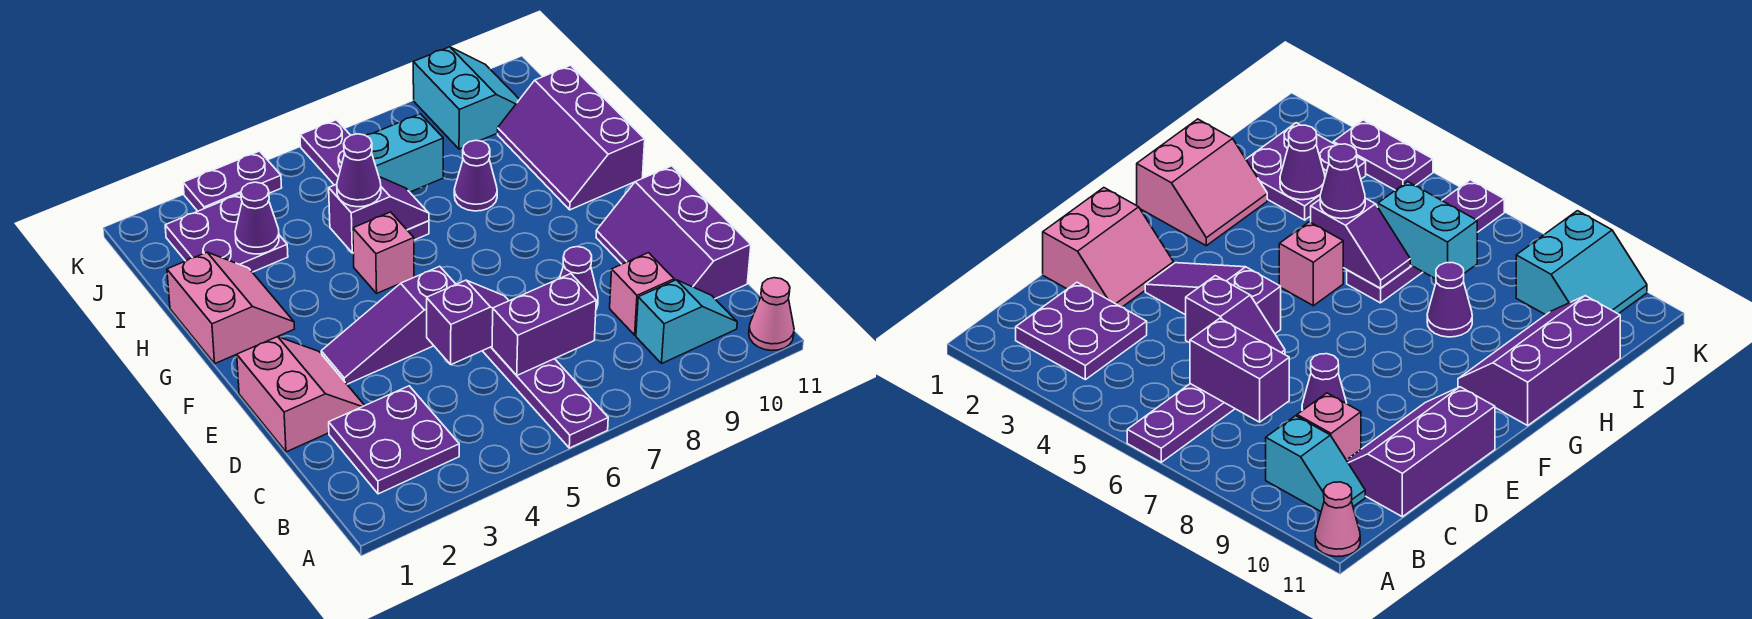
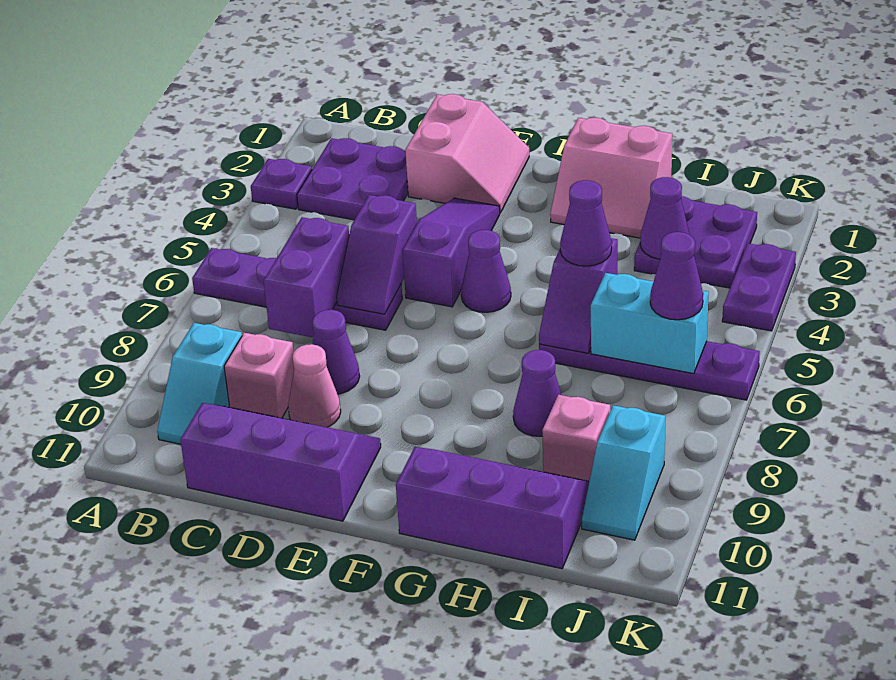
none -> purple 1x1 plate [251,159,312,209]
pink 1x1 cone [749,278,794,351] -> pink 1x1 cone moved to [288,344,341,427]
pink 2x2 slope [237,337,365,452] -> pink 2x2 slope turned to [405,94,529,213]
none -> purple 1x1 cone [461,230,511,312]
pink 1x1 brick [353,212,414,293] -> pink 1x1 brick moved to [542,395,610,481]
cyan 1x2 brick [366,114,443,192] -> cyan 1x2 brick turned to [591,273,709,374]
none -> purple 1x1 cone [650,232,703,320]
cyan 2x2 slope [413,47,520,149] -> cyan 1x2 slope [582,405,665,540]

